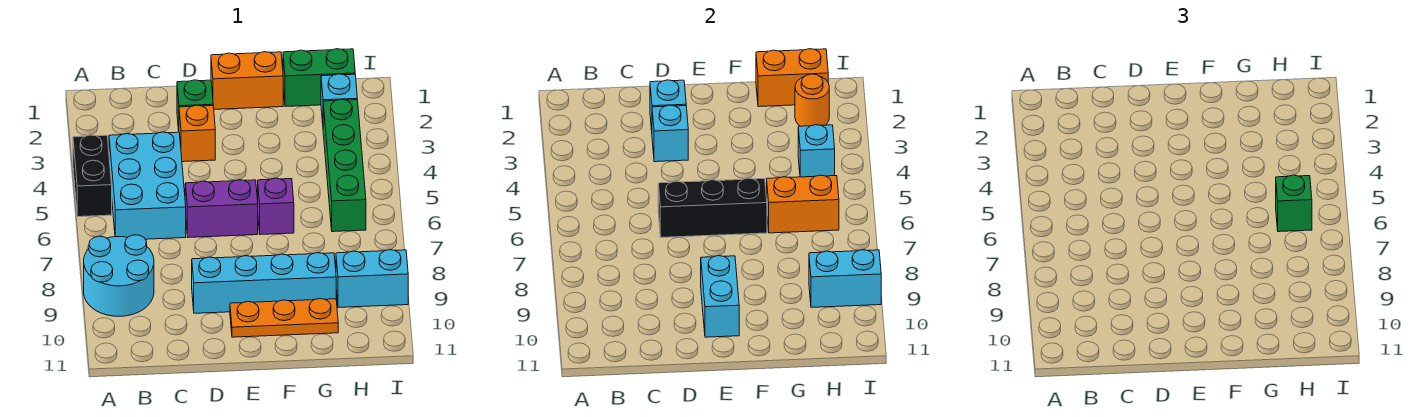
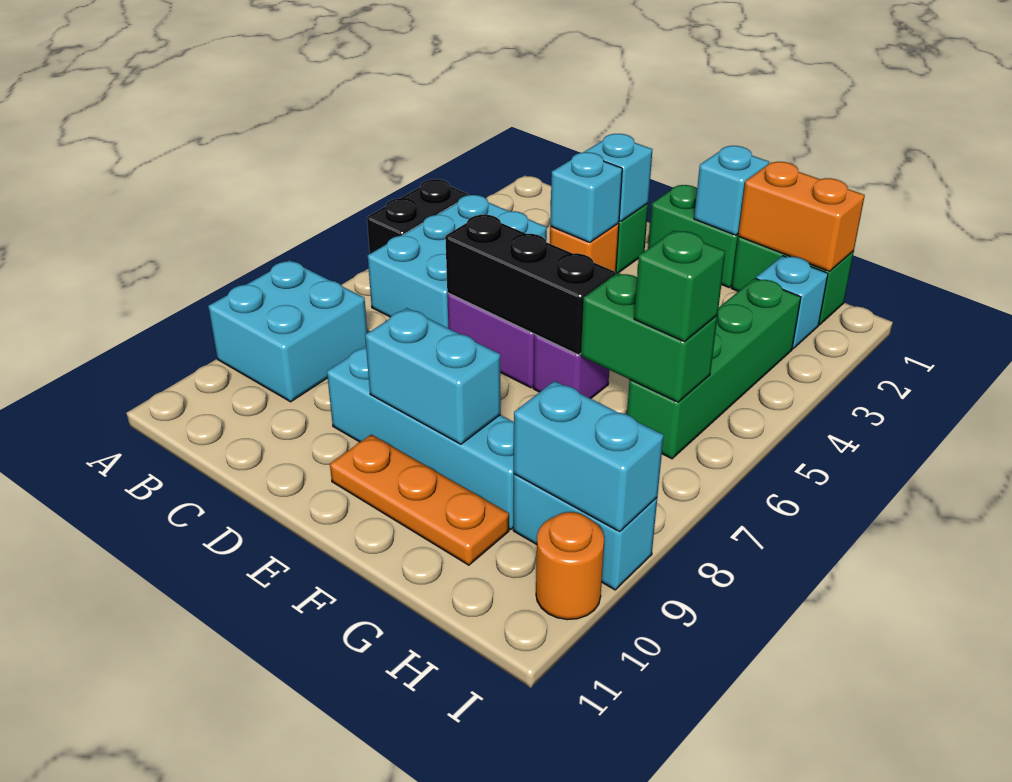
cyan 2x2 round brick [84,235,154,316] -> cyan 2x2 brick [208,260,367,402]
orange 1x2 brick [211,52,283,109] -> green 1x2 brick [648,185,738,287]
cyan 1x2 brick [701,256,739,337] -> cyan 1x2 brick turned to [365,308,501,444]
orange 1x2 brick [767,175,839,233] -> green 1x2 brick [581,273,717,402]
orange 1x1 round brick [795,74,829,126] -> orange 1x1 round brick moved to [536,512,604,620]
cyan 1x1 brick [798,125,835,177] -> cyan 1x1 brick moved to [694,146,769,235]

